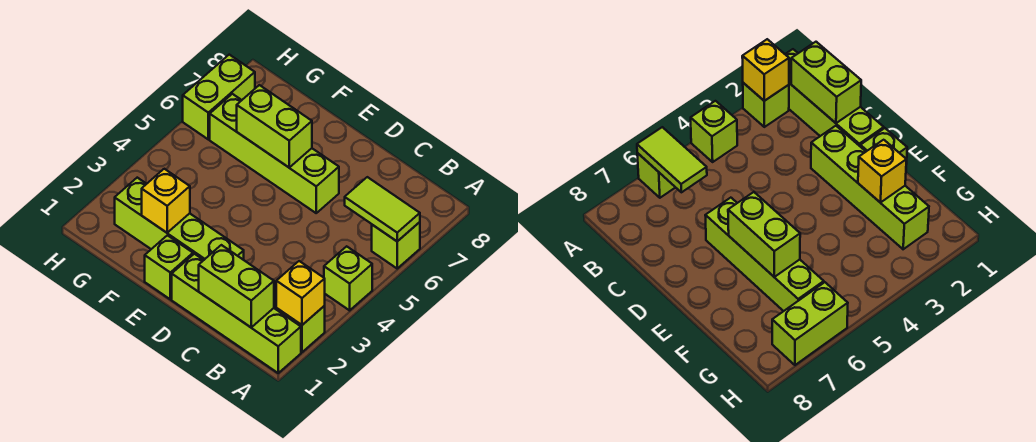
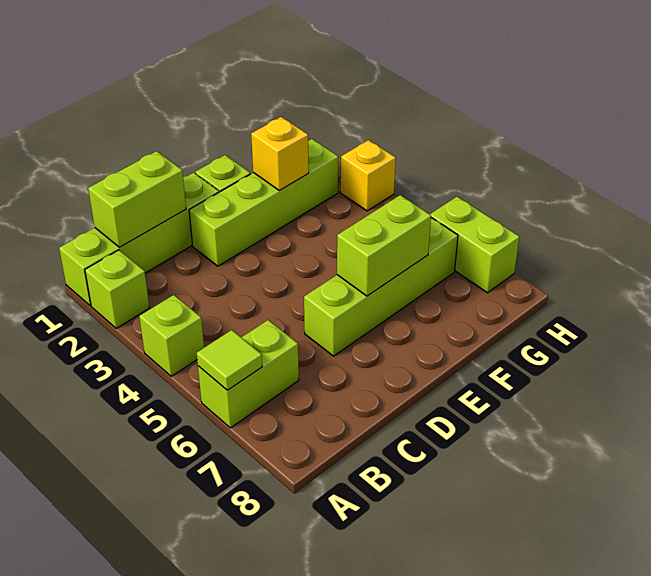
yellow 1x1 brick [276,261,325,325] -> yellow 1x1 brick moved to [341,140,396,211]
lime 1x1 brick [372,222,420,268] -> lime 1x2 brick [198,320,299,428]
lime 1x2 tile [345,177,420,241] -> lime 1x1 tile [197,330,262,390]

